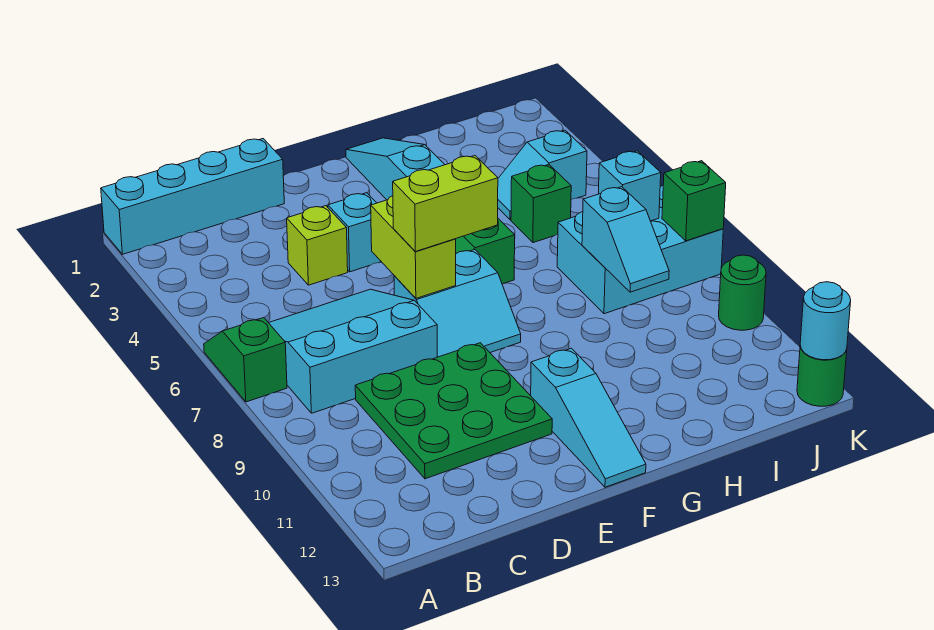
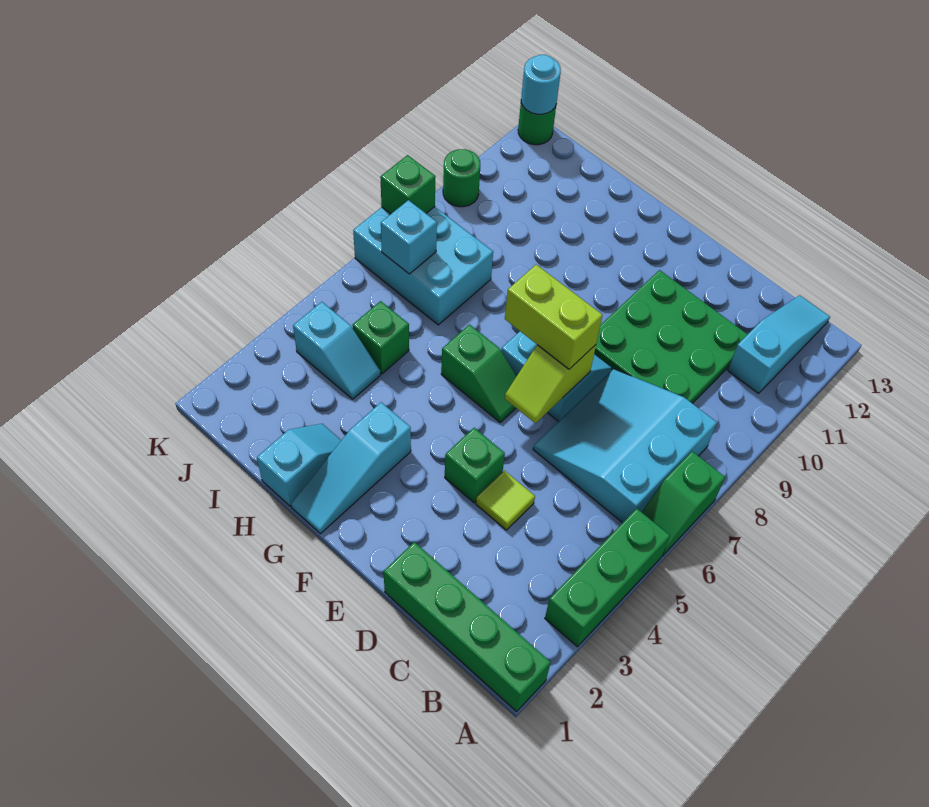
cyan 1x4 brick [101,139,284,254] -> green 1x4 brick [384,542,551,711]
none -> green 1x3 brick [545,509,670,647]
cyan 3x3 slope [269,289,437,413] -> cyan 3x3 slope turned to [533,369,717,523]
lime 1x1 brick [287,206,348,285] -> lime 1x1 tile [476,471,535,530]
cyan 1x1 brick [328,193,381,272] -> green 1x1 brick [445,428,505,503]
lime 1x2 brick [371,196,456,298] -> lime 1x2 slope [505,345,596,423]
cyan 1x3 slope [530,348,646,487] -> cyan 1x3 slope moved to [728,295,830,394]
cyan 1x2 slope [582,187,669,292] -> cyan 1x2 slope moved to [257,424,341,506]

